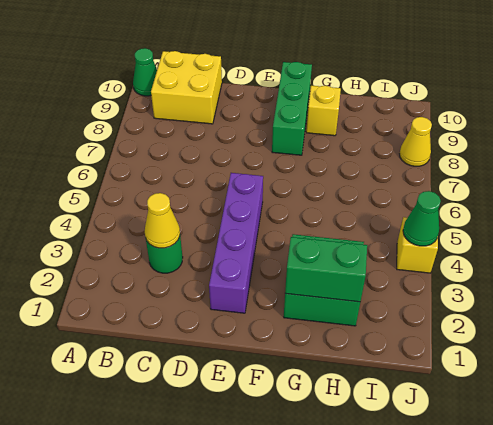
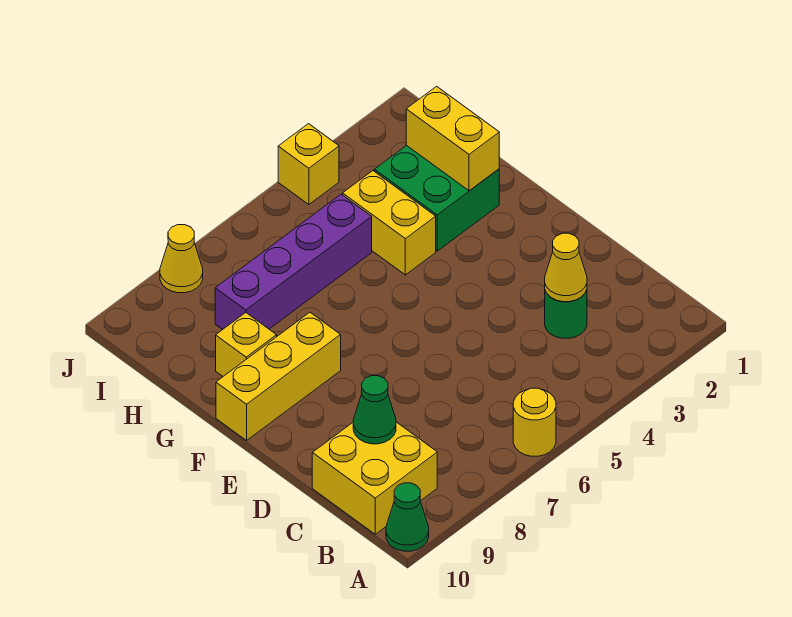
none -> yellow 1x1 round brick [513,388,556,456]
purple 1x4 brick [209,173,263,313] -> purple 1x4 brick moved to [215,194,372,329]
green 1x3 brick [272,62,312,155] -> yellow 1x3 brick [216,312,341,441]
green 1x2 brick [285,237,367,302] -> yellow 1x2 brick [406,86,499,191]
none -> yellow 1x2 brick [343,171,436,275]
green 1x1 cone [403,191,441,246] -> green 1x1 cone moved to [353,376,396,444]

